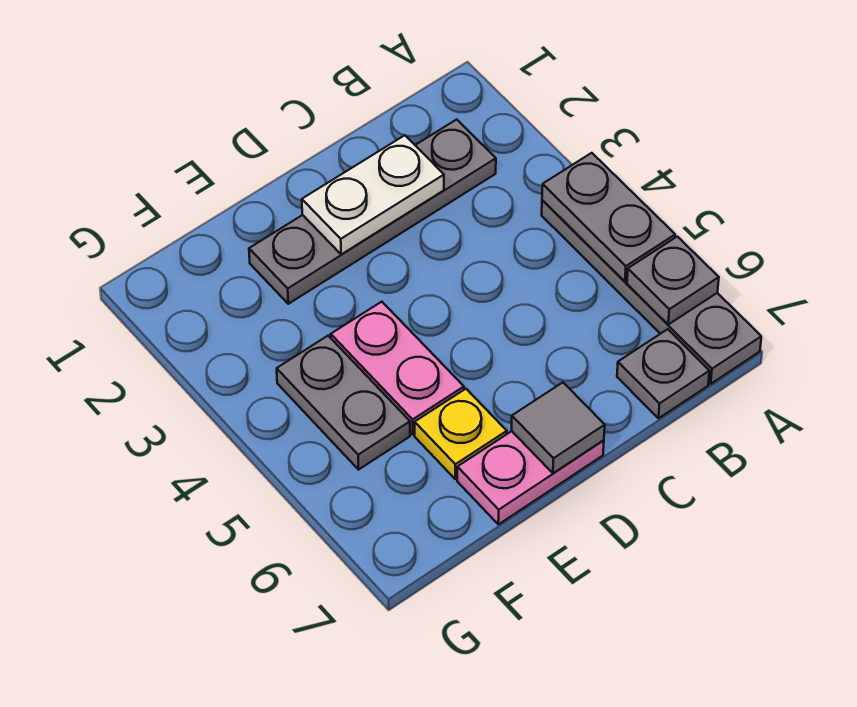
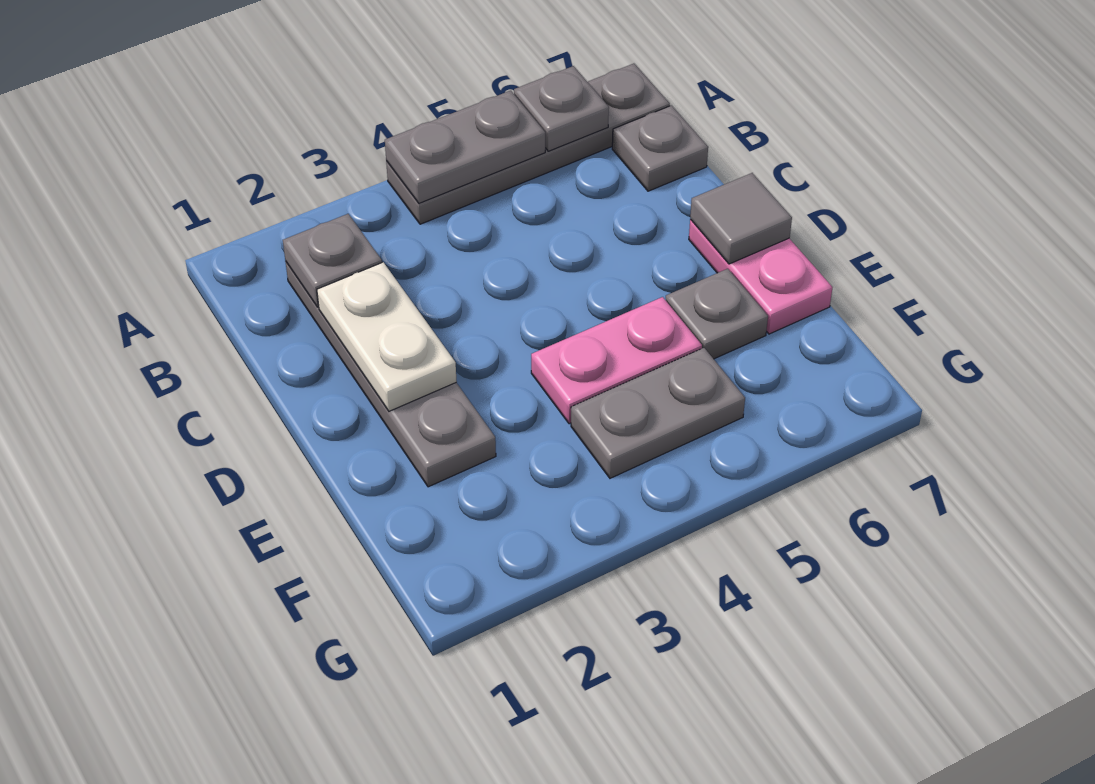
none -> grey 1x1 plate [283,214,382,307]
yellow 1x1 plate [415,389,507,479] -> grey 1x1 plate [666,269,768,359]

